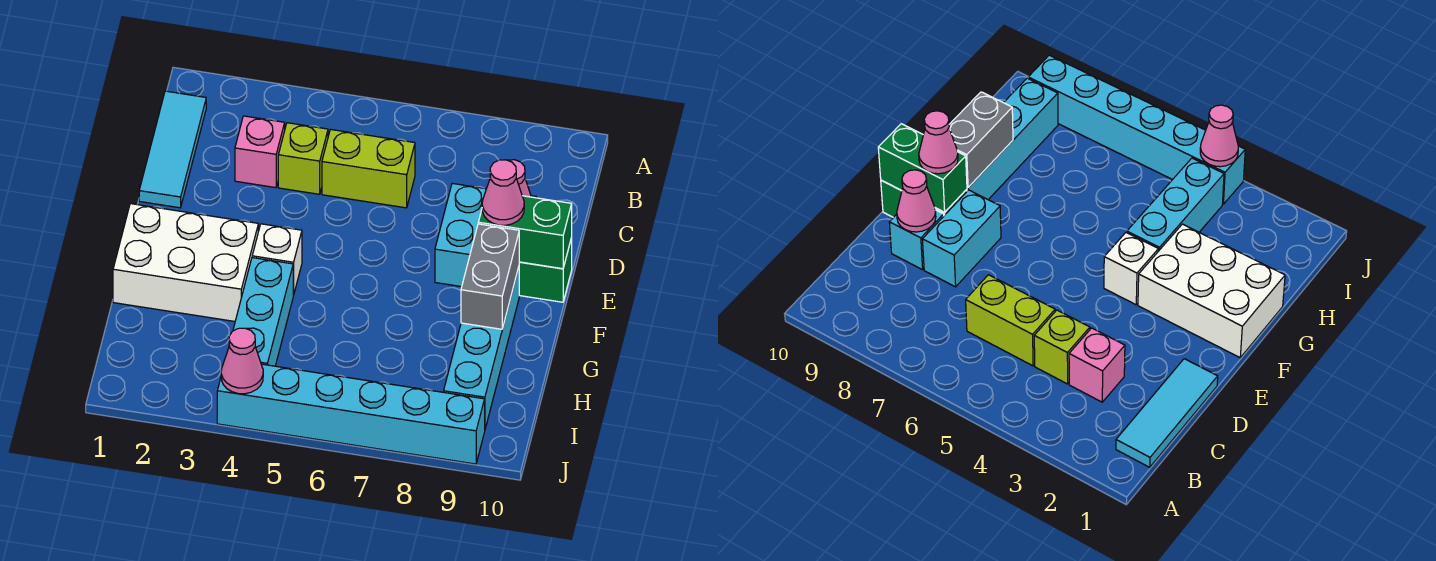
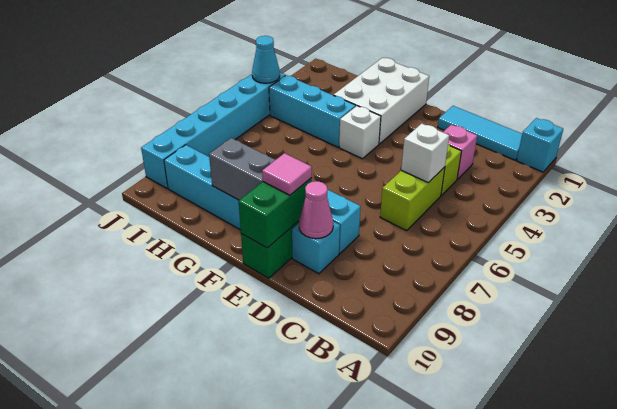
none -> cyan 1x1 brick [517,118,563,172]
none -> white 1x1 brick [401,123,449,183]
pink 1x1 cone [482,160,524,225] -> pink 1x1 tile [262,153,312,195]
pink 1x1 cone [221,328,263,394] -> cyan 1x1 cone [252,36,280,83]

